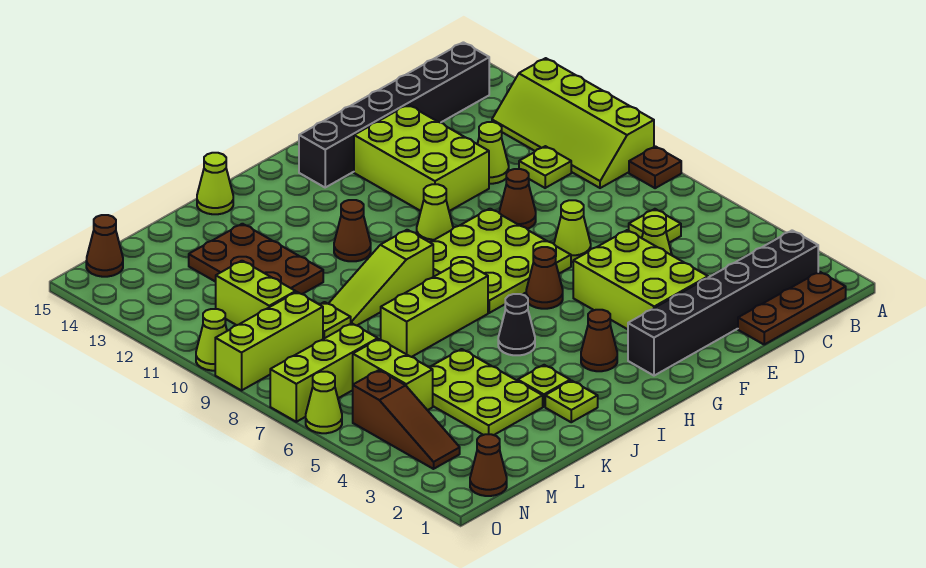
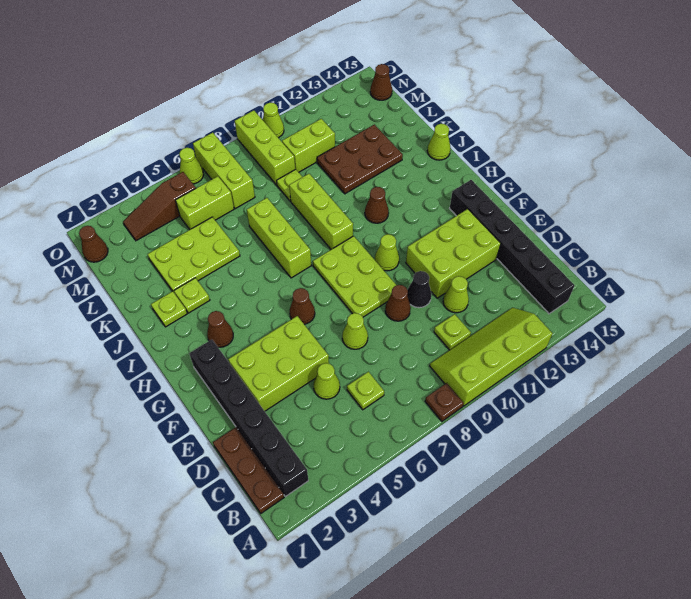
lime 3x3 plate [430,209,571,313] -> lime 2x3 plate [313,236,396,317]
black 1x1 cone [498,294,535,355] -> black 1x1 cone moved to [407,271,431,308]
lime 1x3 slope [328,230,433,325] -> lime 1x3 brick [289,174,353,249]

